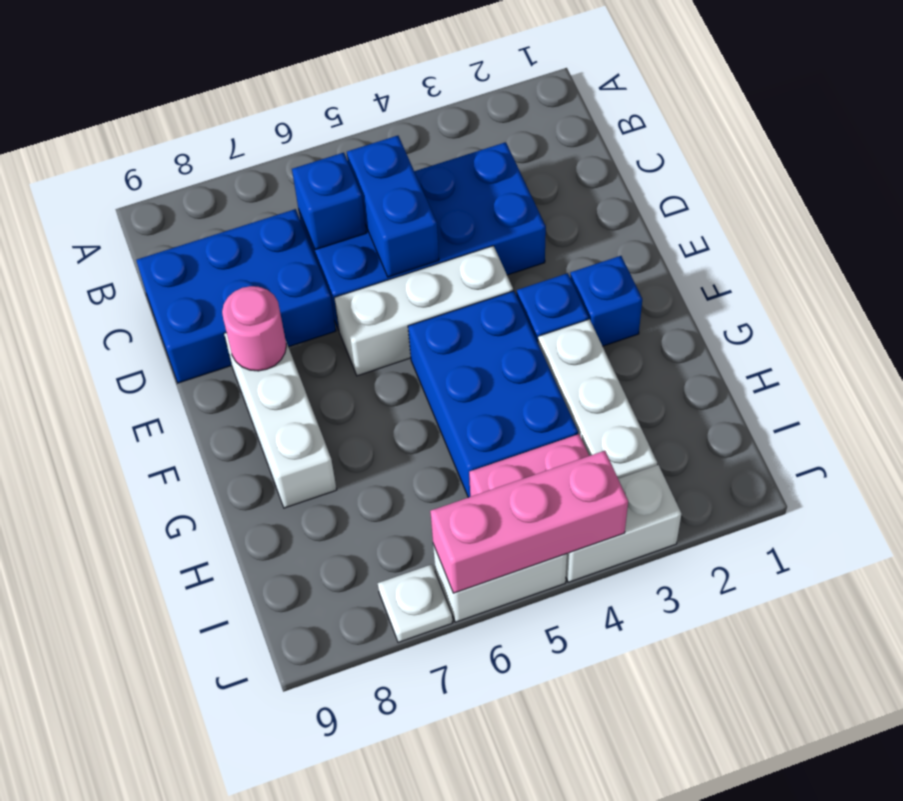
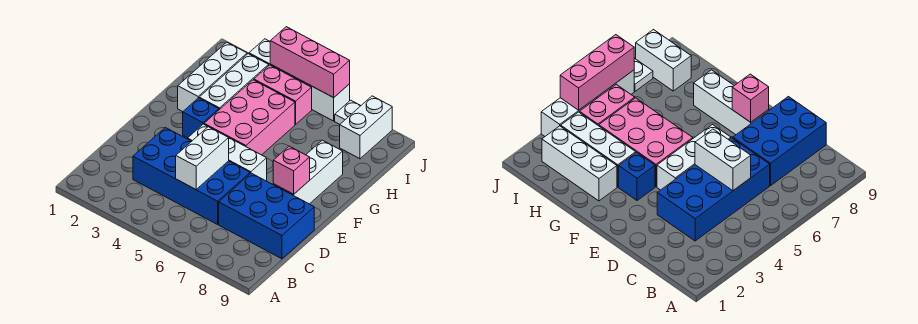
blue 1x2 brick [347,136,439,277] -> white 1x2 brick [176,127,229,189]
blue 1x1 brick [292,153,366,250] -> none
pink 1x1 round brick [222,286,286,371] -> pink 1x1 brick [273,146,310,194]
blue 1x1 brick [570,256,642,346] -> none
blue 2x3 brick [408,291,578,498] -> pink 2x3 brick [204,80,295,155]
none -> white 1x3 brick [178,42,247,112]
none -> white 1x2 brick [340,96,392,159]

